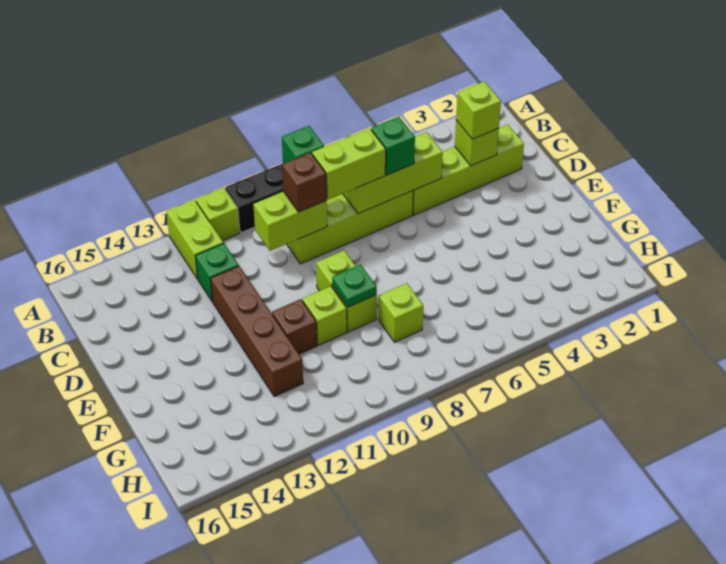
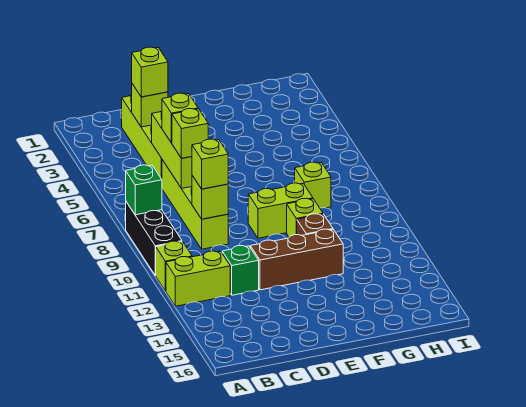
green 1x1 brick [371,116,415,175] -> lime 1x1 brick [162,93,198,143]
lime 1x2 brick [312,128,386,200] -> lime 1x1 brick [172,109,208,158]
lime 1x2 brick [253,192,327,251] -> lime 1x1 brick [192,175,228,219]
brown 1x1 brick [282,153,327,212] -> lime 1x1 brick [192,139,228,189]
brown 1x4 brick [210,266,303,397] -> brown 1x3 brick [250,229,343,290]
green 1x1 plate [332,265,377,307] -> none

